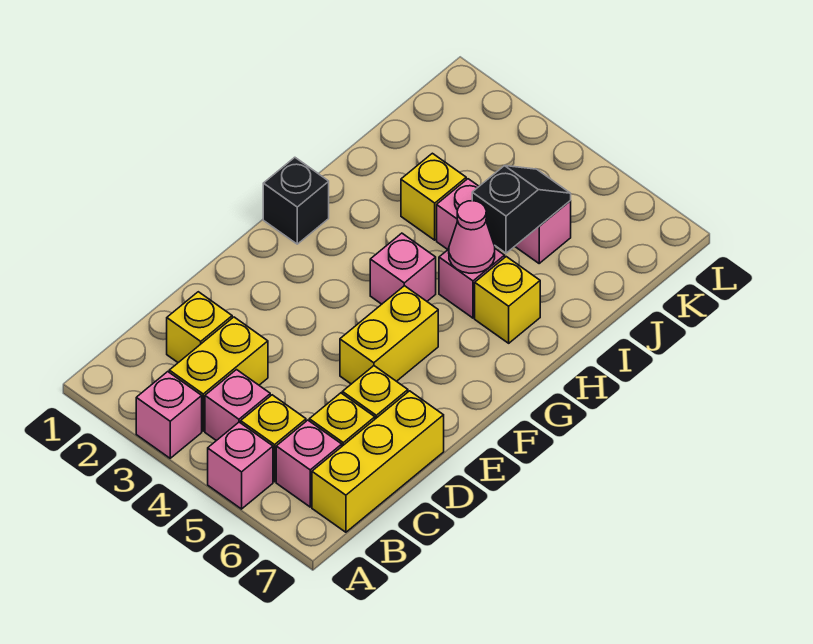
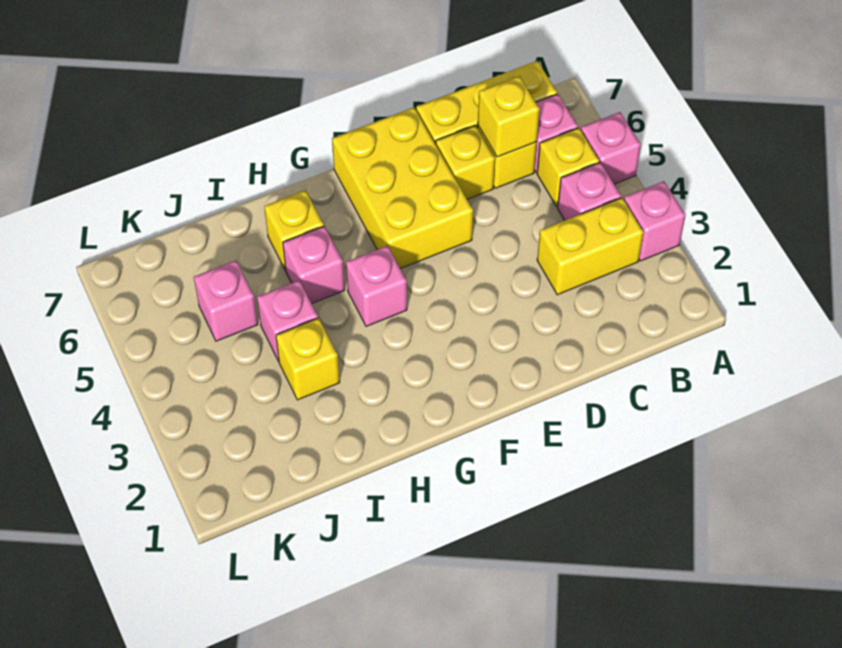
yellow 1x1 brick [167,292,232,363] -> yellow 1x1 brick moved to [478,76,540,157]
yellow 1x2 brick [340,286,438,384] -> yellow 2x3 brick [332,107,473,269]
black 1x1 brick [263,157,329,244] -> none
pink 1x1 cone [449,201,495,273] -> none
black 1x2 slope [472,166,571,253] -> none

